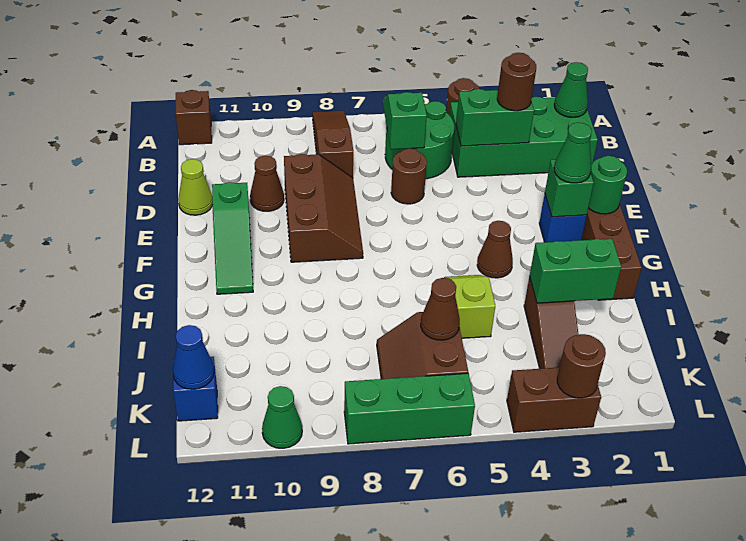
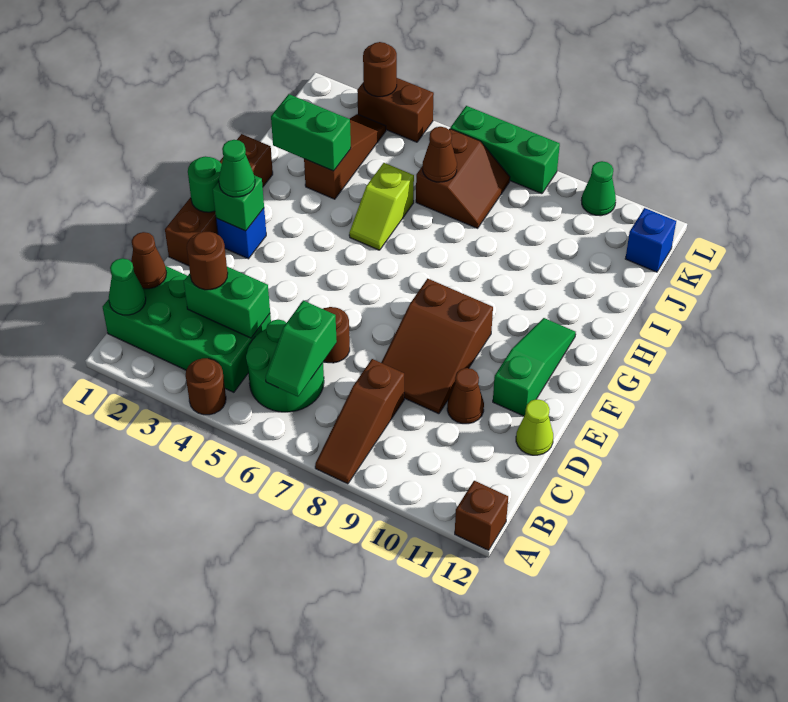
brown 2x3 slope [284,154,363,262] -> brown 2x3 slope turned to [381,279,493,414]
brown 1x1 cone [477,221,513,278] -> brown 1x1 cone moved to [131,232,166,289]
blue 1x1 cone [173,325,214,389] -> none

